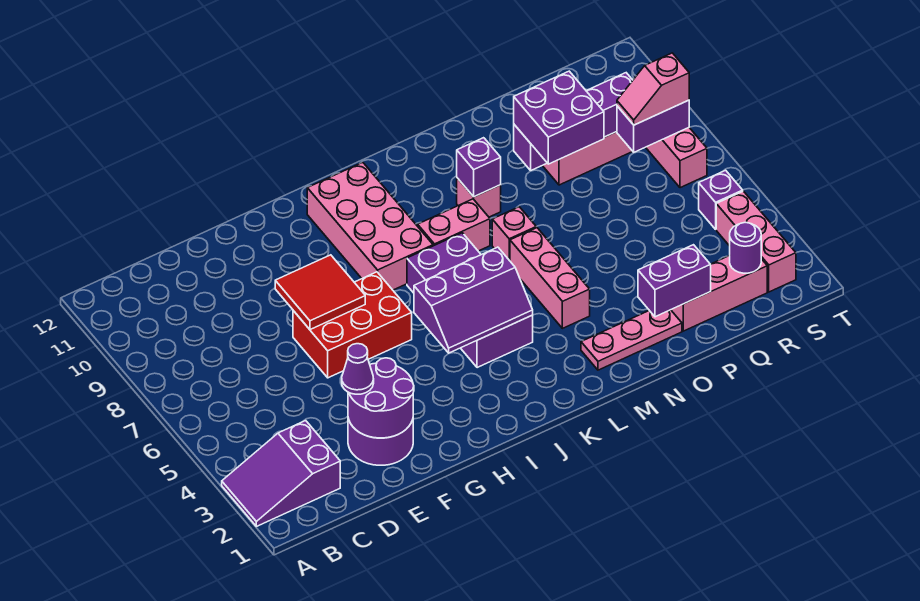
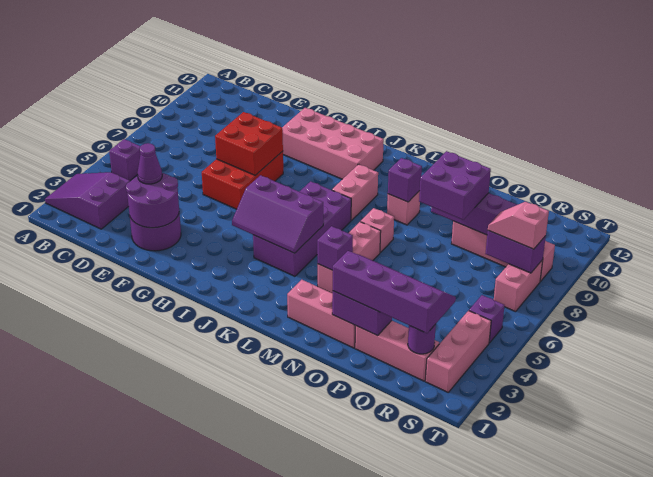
none -> purple 1x1 brick [109,139,141,181]
red 2x3 brick [293,272,412,378] -> red 2x3 brick turned to [202,151,283,209]
red 2x2 tile [275,255,365,330] -> red 2x2 brick [215,112,283,175]
pink 2x4 brick [307,162,433,290] -> pink 2x4 brick turned to [282,108,384,179]
pink 1x2 brick [418,199,490,251] -> pink 1x2 brick turned to [332,164,378,220]
pink 1x3 plate [581,310,682,370] -> pink 1x3 brick [287,280,356,348]
none -> purple 1x1 brick [317,226,353,270]
none -> purple 2x4 slope [332,251,456,333]

